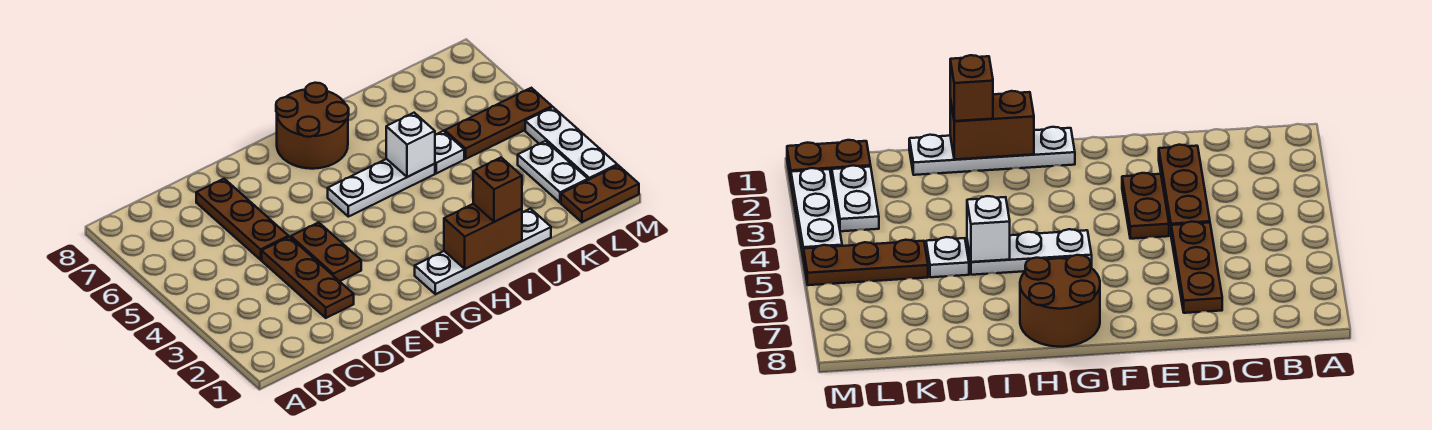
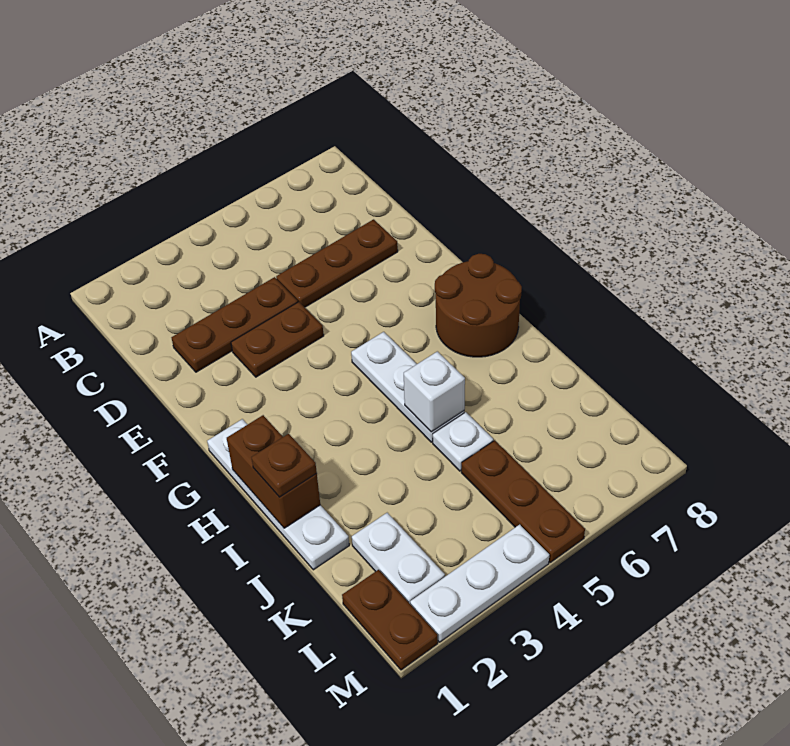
brown 1x1 brick [473,158,522,222] -> brown 1x1 plate [252,434,317,497]
white 1x2 plate [518,141,588,203] -> white 1x2 plate turned to [352,513,445,604]

